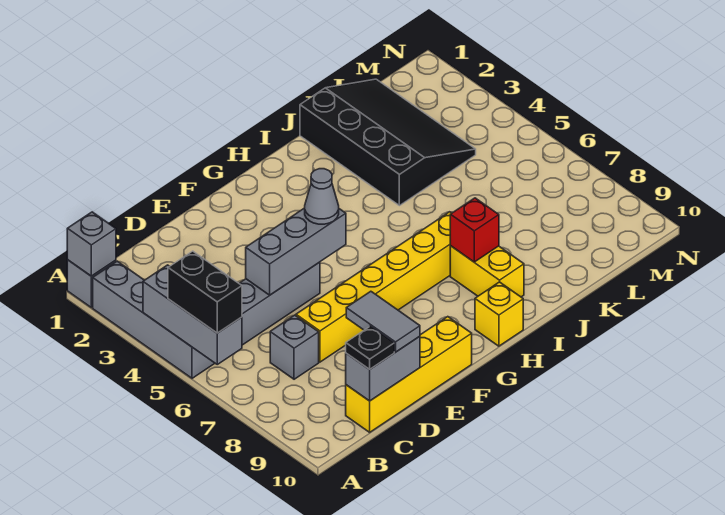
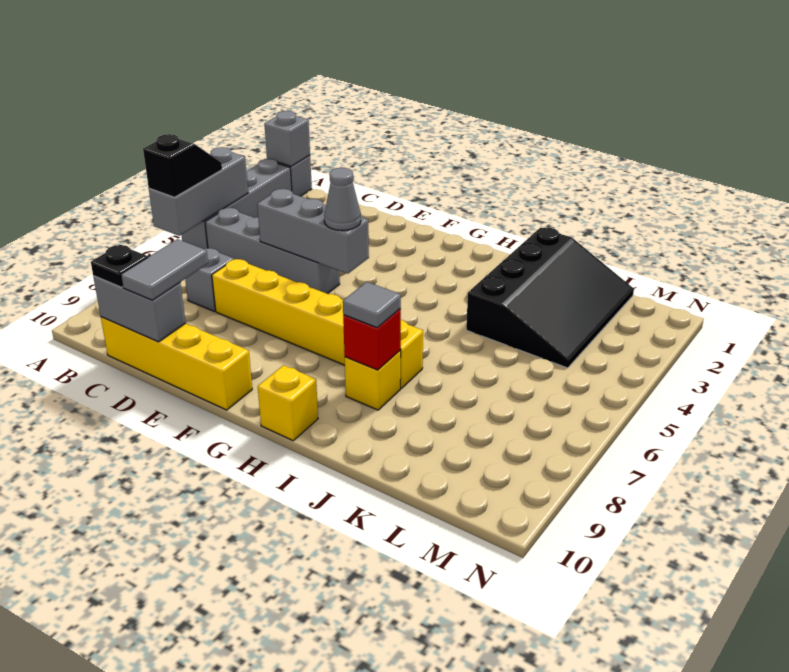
black 1x2 brick [168,251,242,333] -> black 1x2 slope [143,134,222,197]
yellow 1x2 brick [450,246,524,297] -> yellow 1x1 brick [345,351,401,410]
none -> grey 1x1 tile [343,282,401,328]

